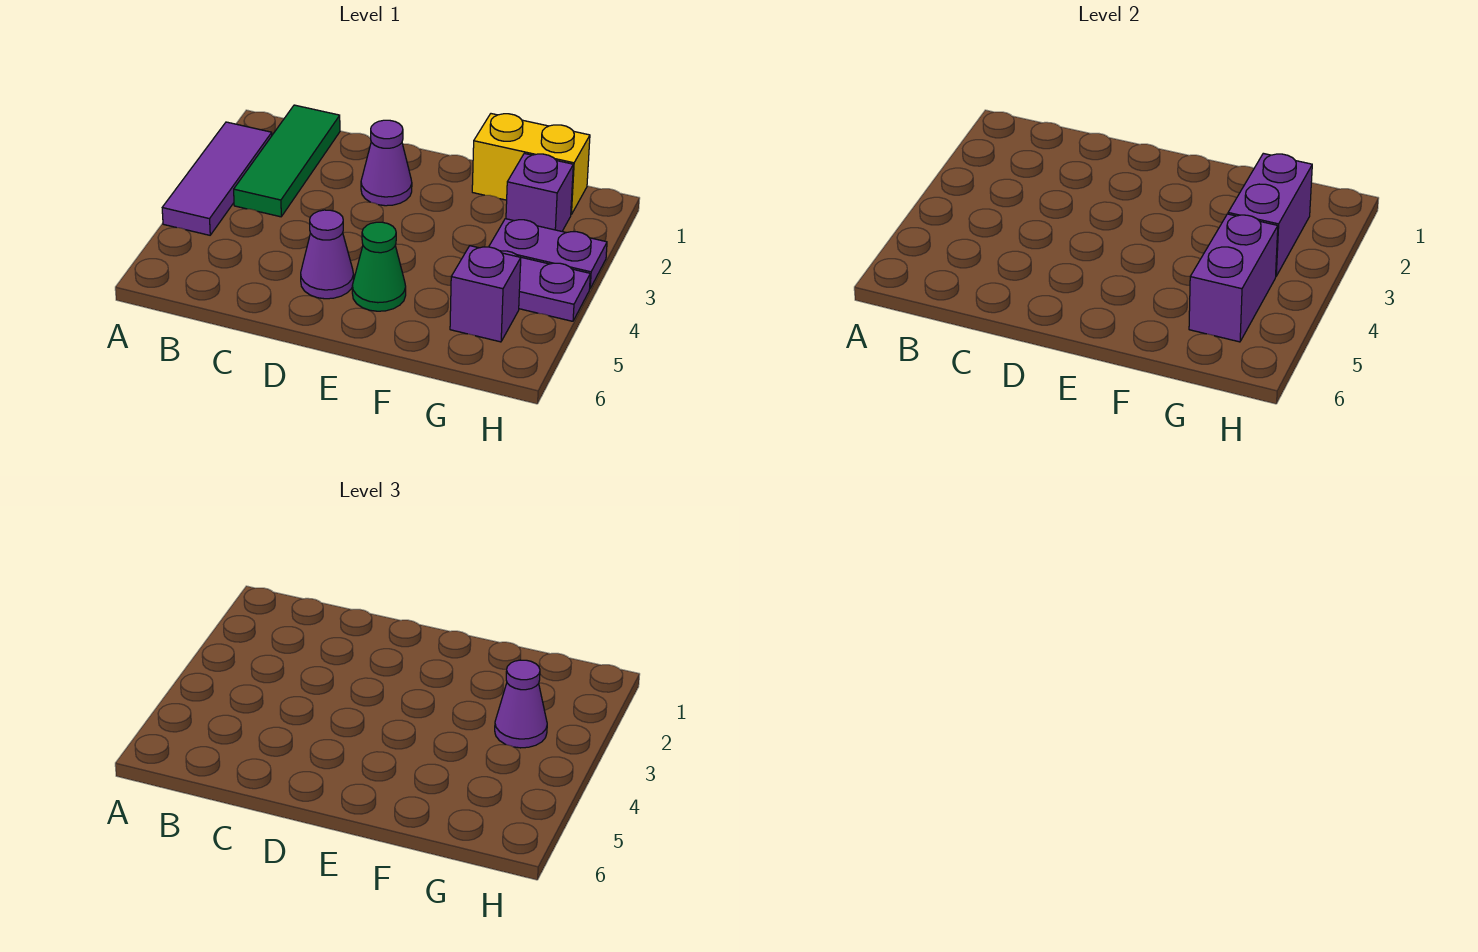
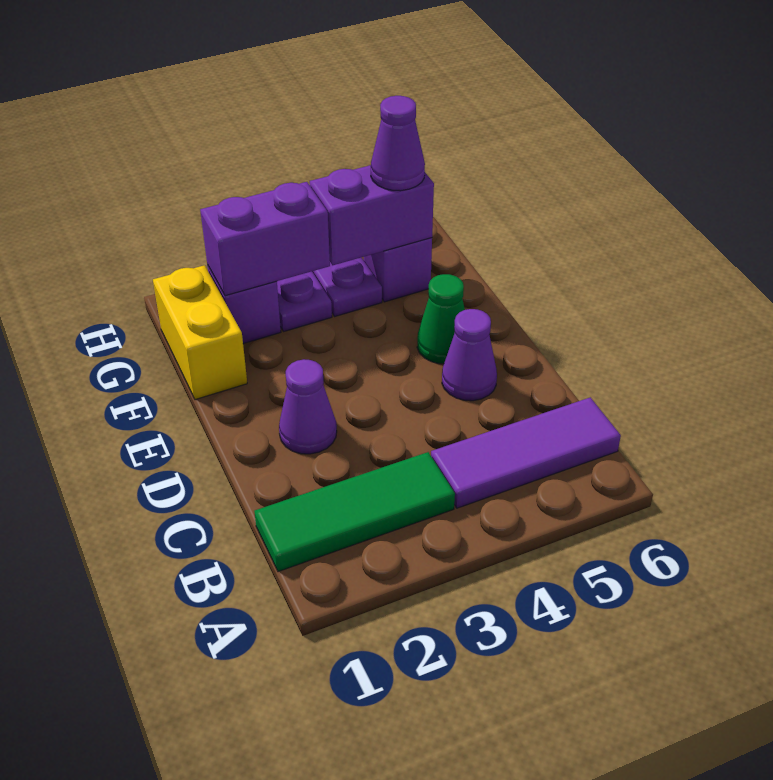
purple 1x3 tile [162,122,272,235] -> purple 1x3 tile moved to [431,397,621,508]
purple 1x1 cone [495,660,547,748] -> purple 1x1 cone moved to [371,96,425,191]

